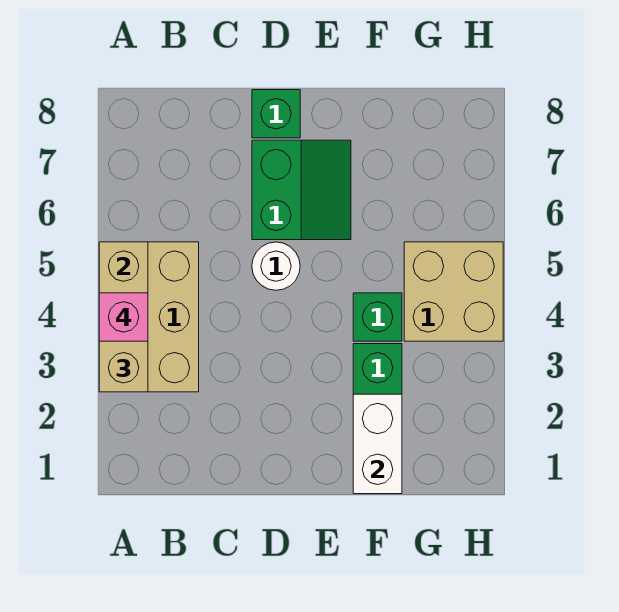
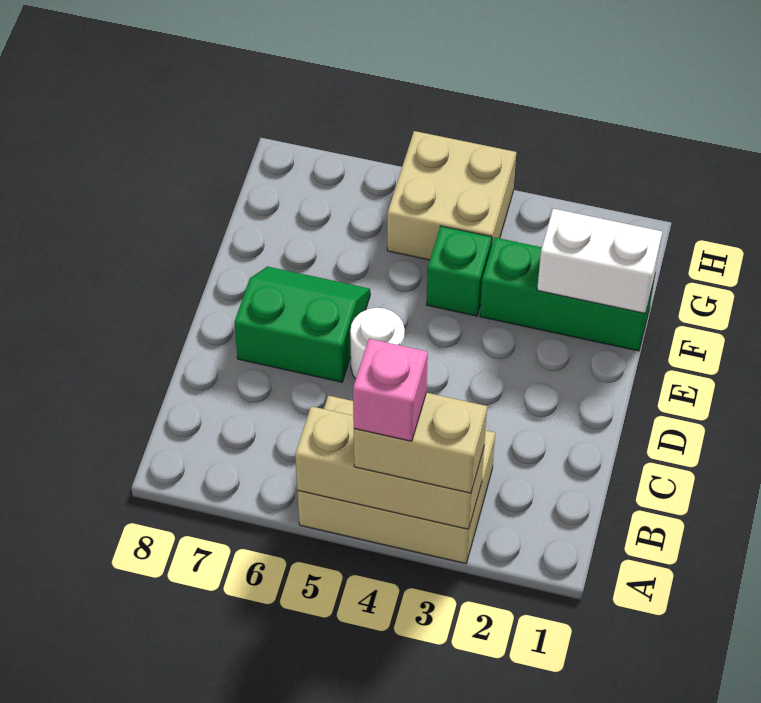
green 1x1 brick [252,90,300,138] -> none

